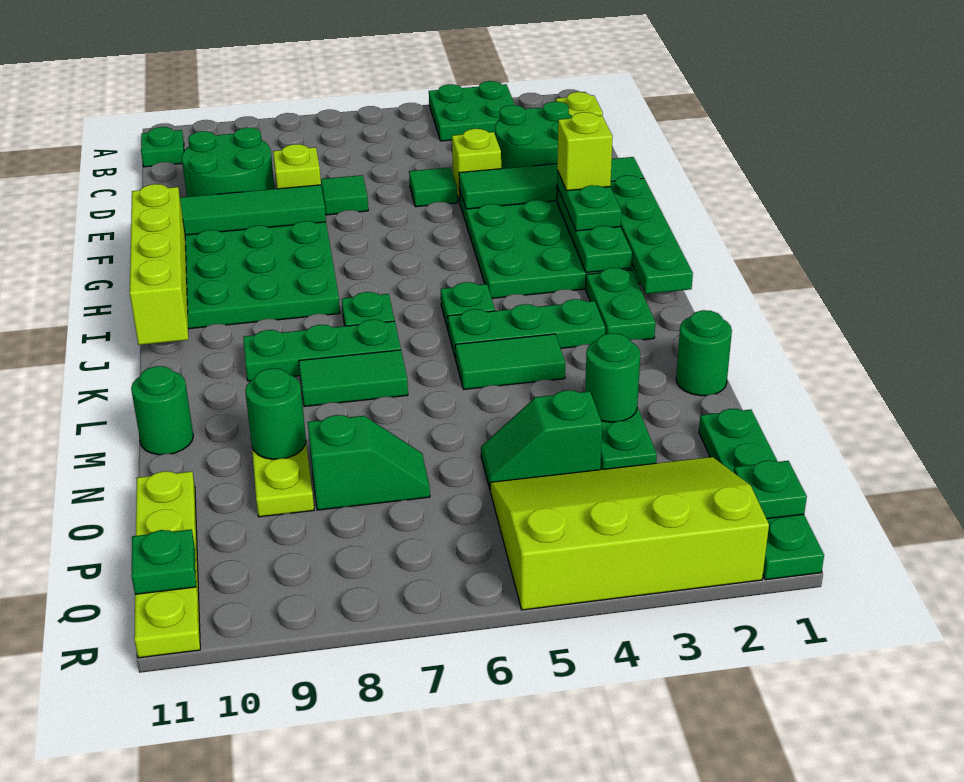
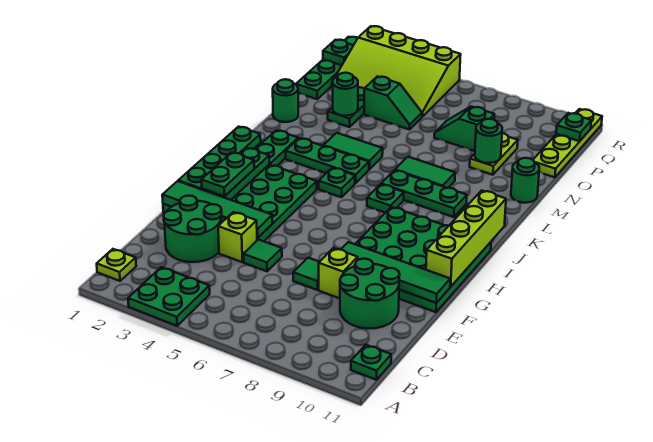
lime 1x1 brick [557,112,613,191] -> none

